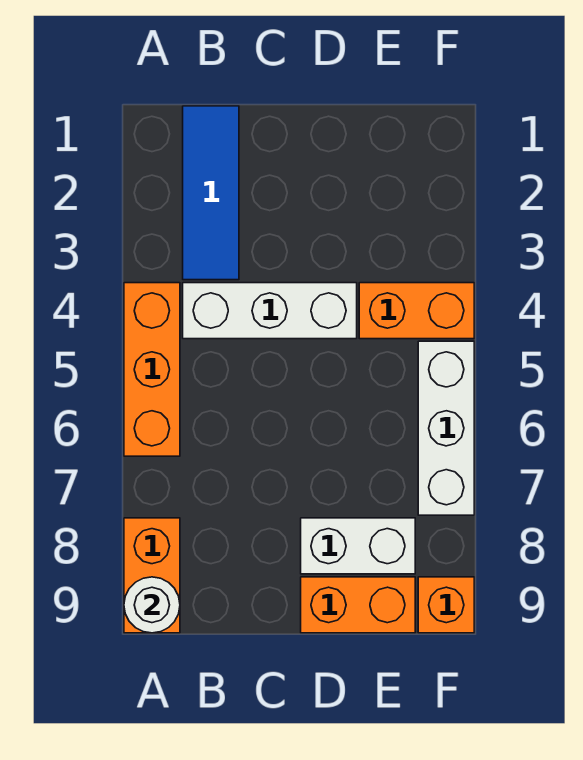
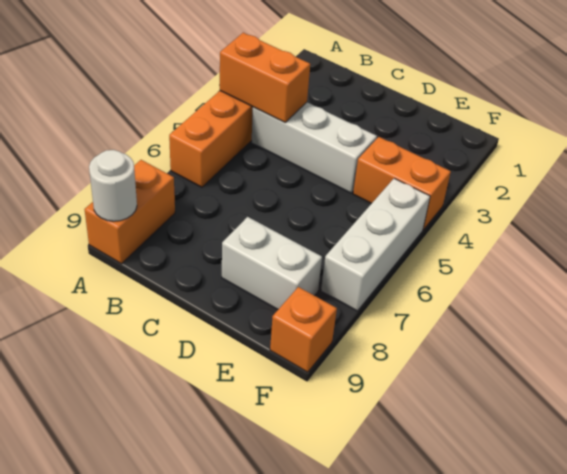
blue 1x3 tile [183,106,239,280] -> none
orange 1x2 brick [301,577,415,633] -> orange 1x2 brick moved to [220,33,310,122]

